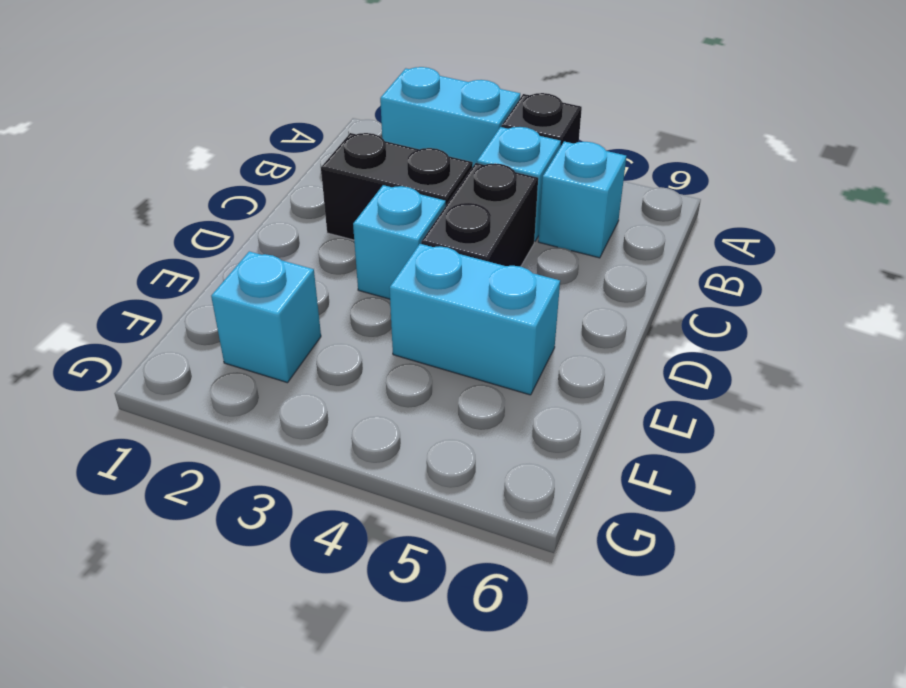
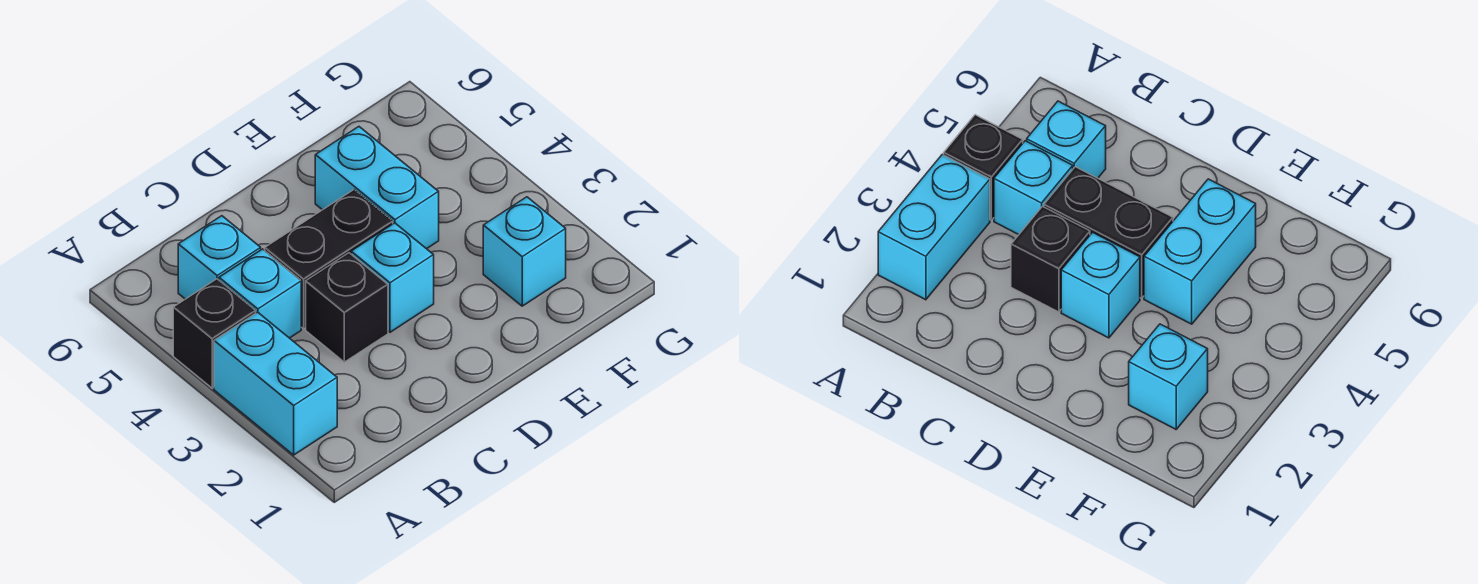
black 1x2 brick [321,133,473,240] -> black 1x1 brick [306,253,388,362]

